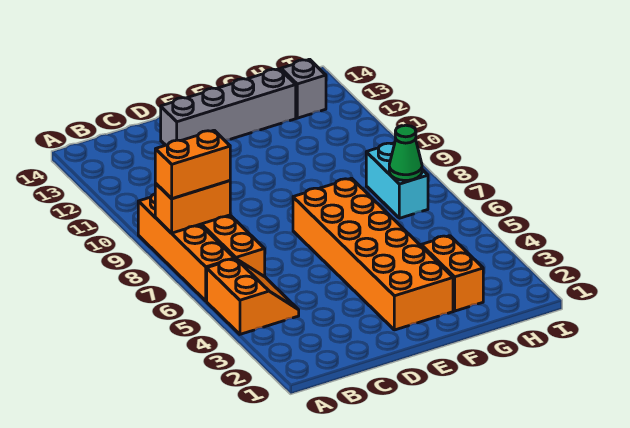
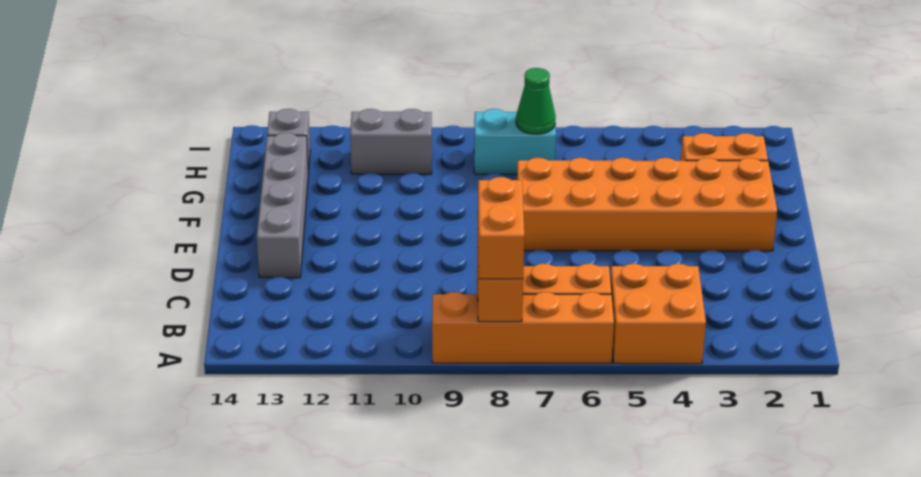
orange 2x2 slope [207,259,299,334] -> orange 2x2 brick [610,264,706,364]
none -> grey 1x2 brick [350,109,432,174]

